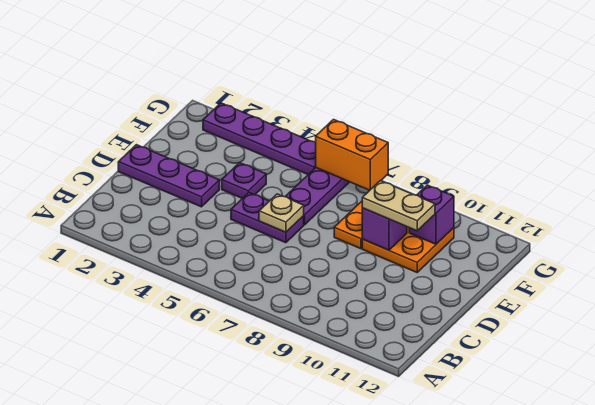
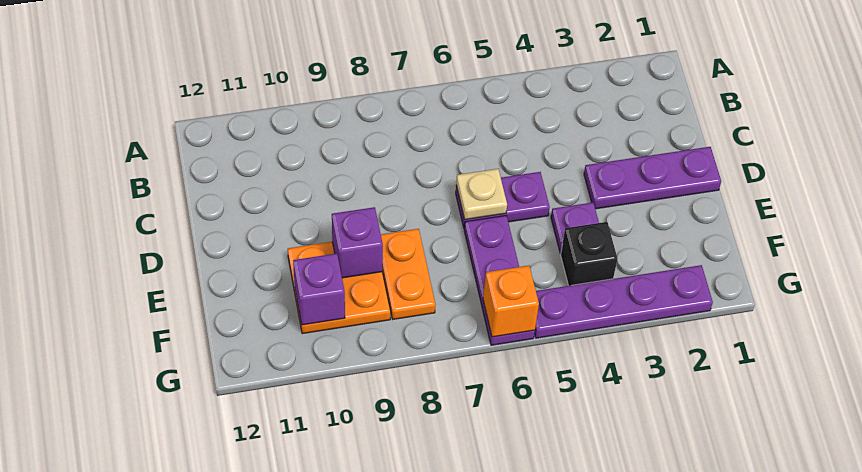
tan 1x2 plate [362,181,435,231] -> none
none -> black 1x1 brick [561,222,618,286]
orange 1x2 brick [316,120,388,190] -> orange 1x1 brick [483,266,539,337]

